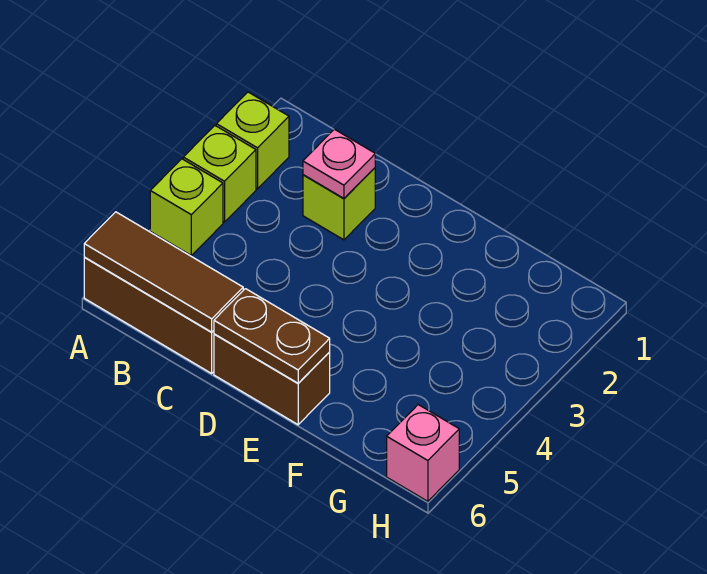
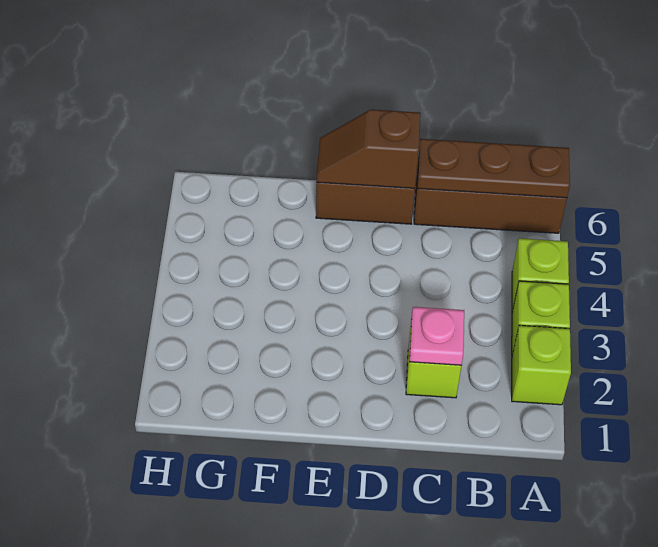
brown 1x3 tile [84,212,243,332] -> brown 1x3 plate [417,139,570,198]
brown 1x2 plate [214,289,330,383] -> brown 1x2 slope [316,110,420,188]
pink 1x1 brick [387,405,459,501] -> none

